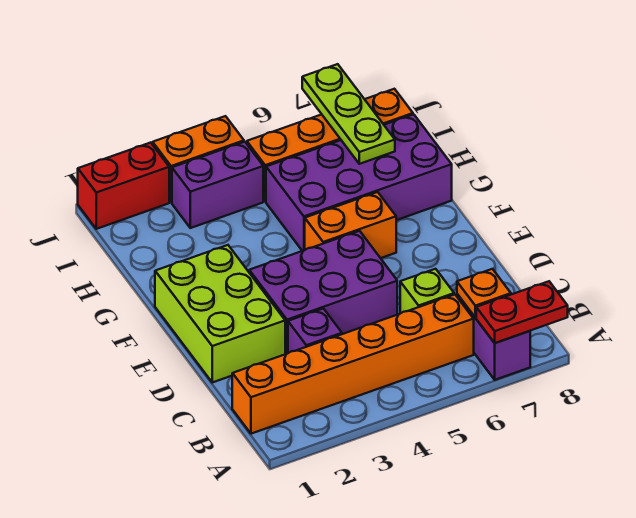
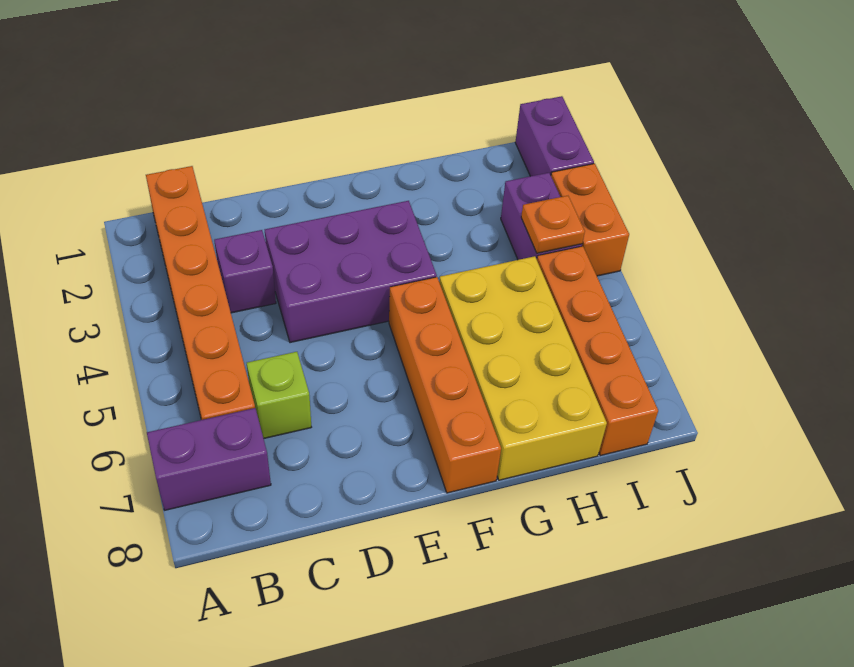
red 1x2 plate [476,281,568,343] -> none
orange 1x1 plate [457,269,511,317] -> orange 1x1 plate moved to [521,196,585,253]
lime 2x3 brick [155,245,285,382] -> none
purple 2x3 brick [249,231,397,354] -> purple 2x3 brick turned to [265,201,437,343]
orange 1x2 brick [305,192,396,258] -> orange 1x4 brick [389,277,501,493]
purple 2x4 brick [266,114,452,251] -> yellow 2x4 brick [439,256,607,480]
lime 1x3 plate [302,64,395,164] -> none
red 1x2 brick [78,143,169,229] -> purple 1x2 brick [515,96,594,176]

